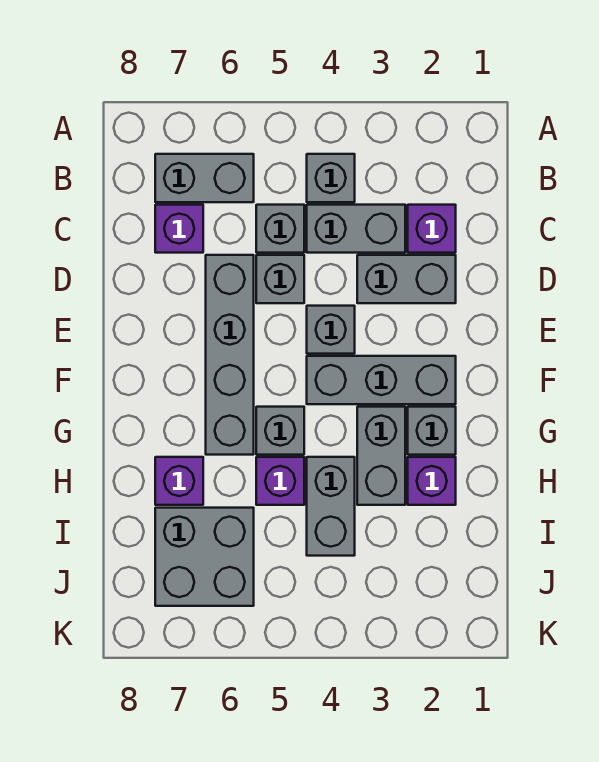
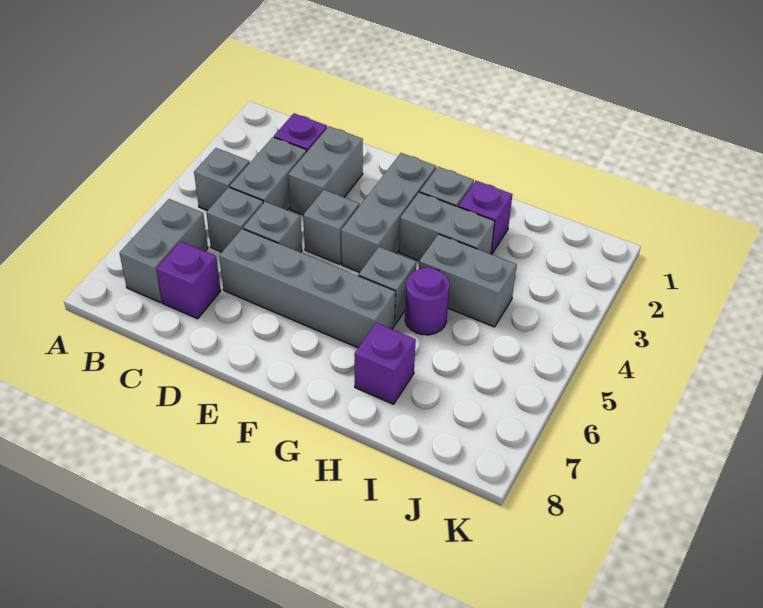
purple 1x1 brick [256,457,304,505] -> purple 1x1 round brick [405,267,449,335]
grey 2x2 brick [155,508,254,606] -> none

